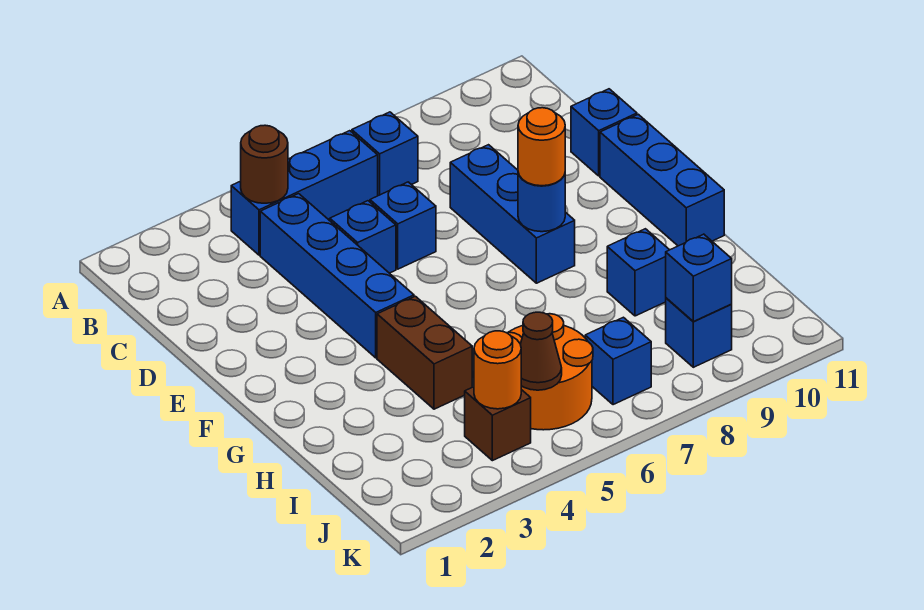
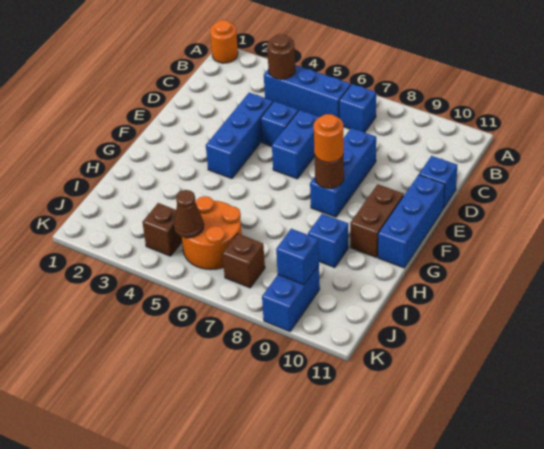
blue 1x4 brick [260,194,414,358] -> blue 1x3 brick [206,93,273,179]
blue 1x1 brick [370,182,436,269] -> blue 1x2 brick [272,110,319,179]
blue 1x1 round brick [518,173,565,232] -> brown 1x1 round brick [315,154,344,188]
brown 1x2 brick [377,296,472,409] -> brown 1x2 brick moved to [350,184,404,258]
orange 1x1 round brick [474,331,521,409] -> orange 1x1 round brick moved to [210,20,238,63]
blue 1x1 brick [585,317,651,405] -> brown 1x1 brick [222,234,265,288]
blue 1x1 brick [666,298,732,367] -> blue 1x2 brick [262,265,320,332]

